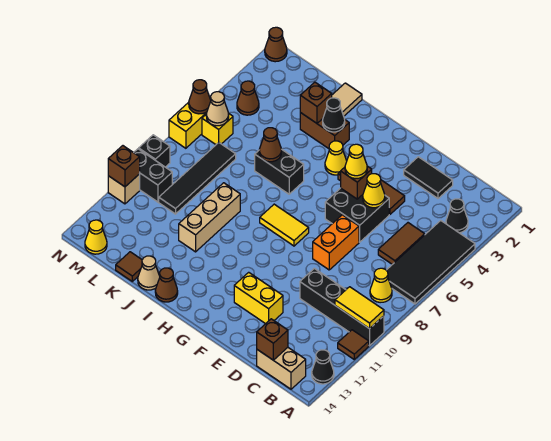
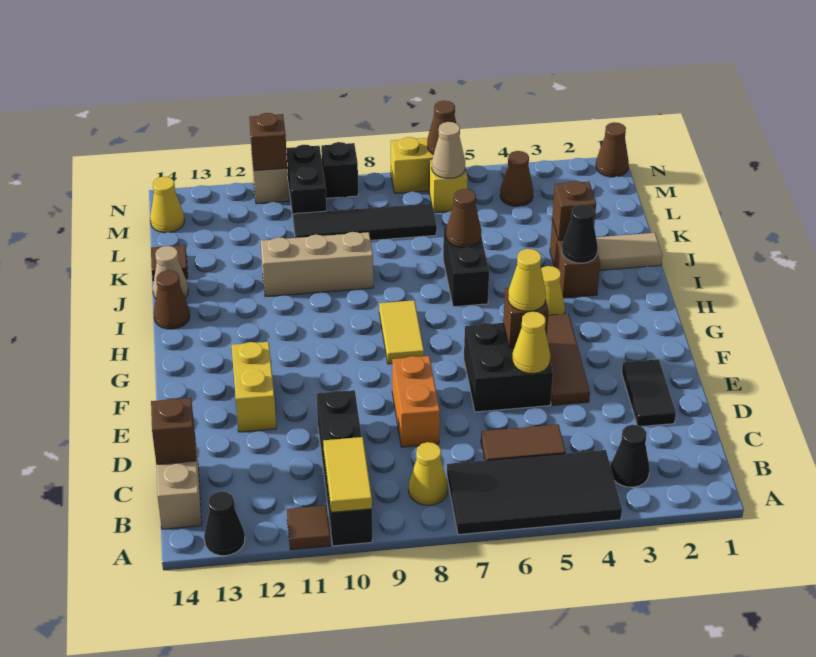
orange 1x2 brick [313,215,359,270] -> orange 1x2 brick turned to [392,356,440,447]

